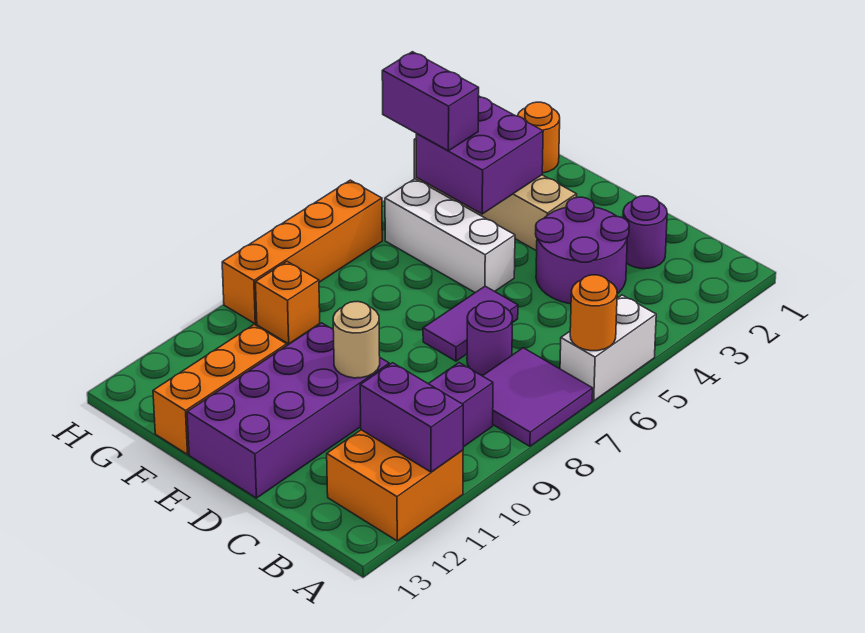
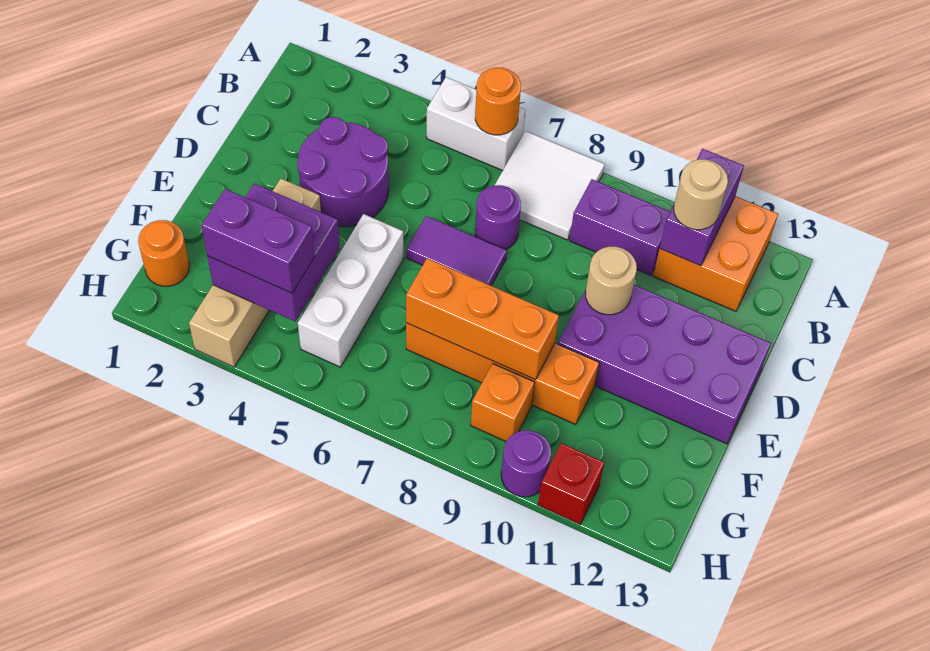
purple 2x2 tile [483,348,593,446] -> white 2x2 tile [495,131,605,240]
none -> tan 1x1 round brick [674,159,728,230]
purple 1x1 round brick [623,196,667,269] -> purple 1x1 round brick moved to [501,430,551,497]
orange 1x3 brick [153,325,287,454] -> orange 1x3 brick moved to [406,258,559,380]
purple 1x2 brick [382,52,479,151] -> purple 1x2 brick turned to [202,189,315,293]
orange 1x4 brick [222,180,382,324] -> orange 1x4 brick moved to [406,323,599,425]
none -> red 1x1 brick [538,443,605,524]

